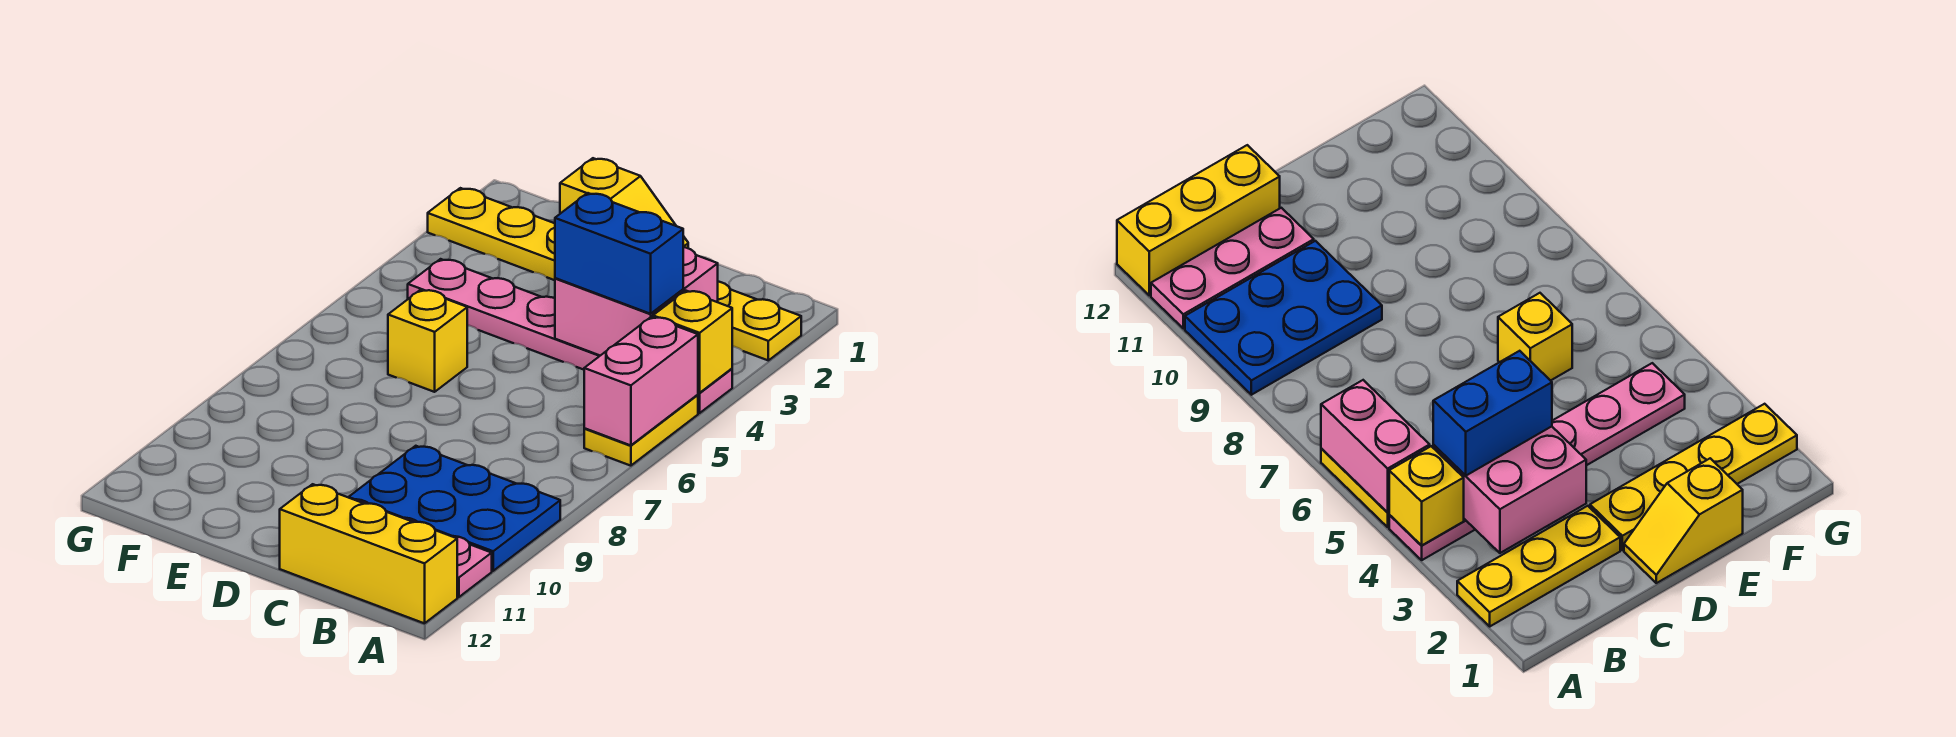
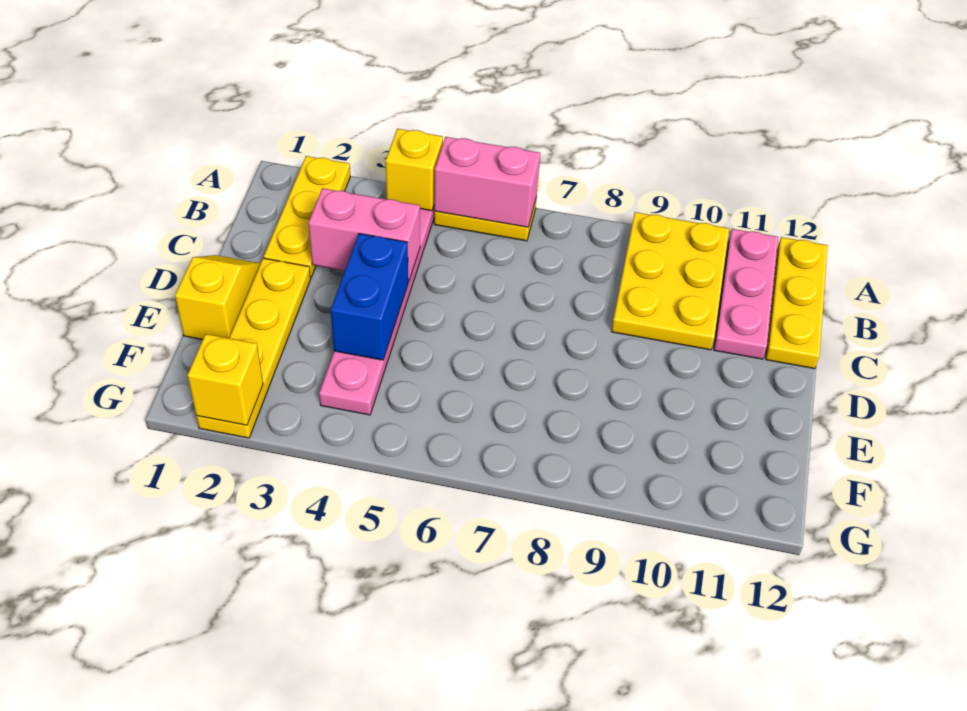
blue 2x3 plate [349,446,560,571] -> yellow 2x3 plate [611,212,729,350]
yellow 1x3 brick [280,484,457,623] -> yellow 1x3 plate [766,237,828,369]
pink 2x2 brick [555,247,718,356] -> pink 1x2 brick [308,188,420,282]
blue 1x2 brick [555,193,683,314] -> blue 1x2 brick moved to [331,234,408,360]
yellow 1x1 brick [388,290,467,392] -> yellow 1x1 brick moved to [187,334,263,425]

